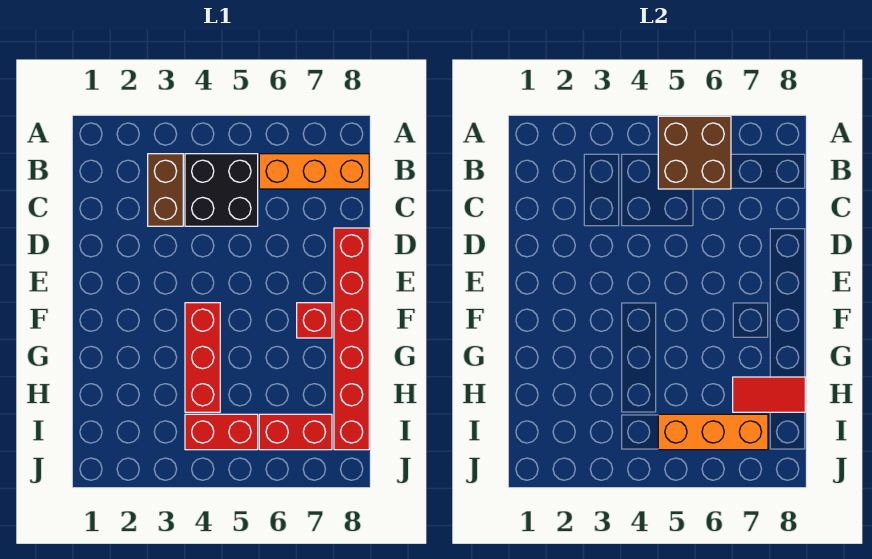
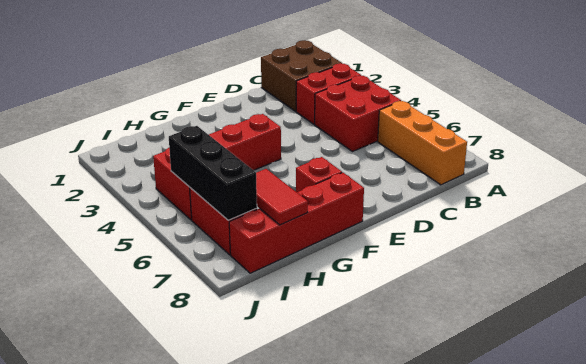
brown 2x2 brick [658,116,731,189] -> brown 2x2 brick moved to [261,40,342,111]
brown 1x2 brick [148,154,183,226] -> red 1x2 brick [296,63,361,124]
black 2x2 brick [185,154,258,226] -> red 2x2 brick [315,76,401,152]
red 1x6 brick [334,228,369,450] -> red 1x4 brick [229,173,364,273]
orange 1x3 brick [658,414,768,450] -> black 1x3 brick [169,126,257,220]

